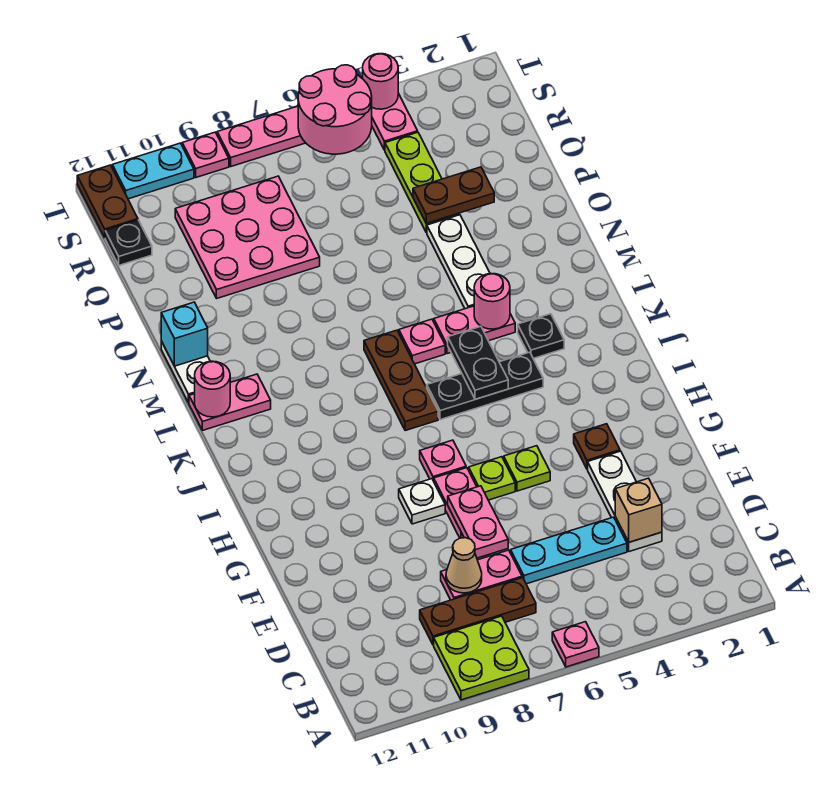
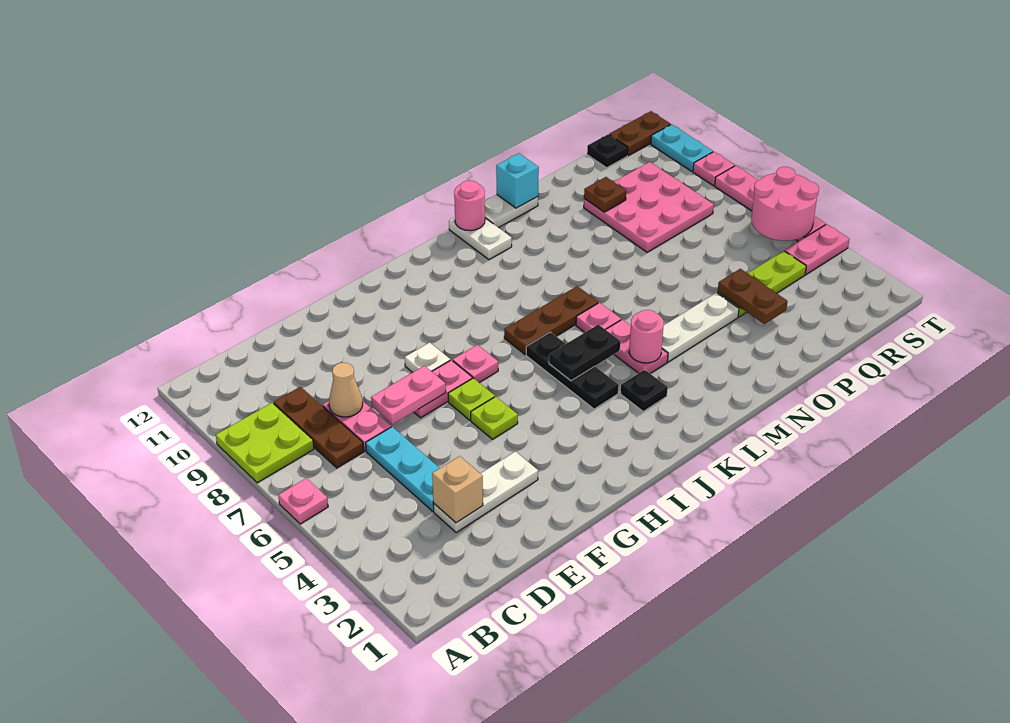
brown 1x1 plate [574,424,620,469] -> brown 1x1 plate moved to [584,177,626,212]
pink 1x2 plate [189,374,271,430] -> white 1x2 plate [449,217,512,260]
pink 1x1 round brick [363,54,398,109] -> none

